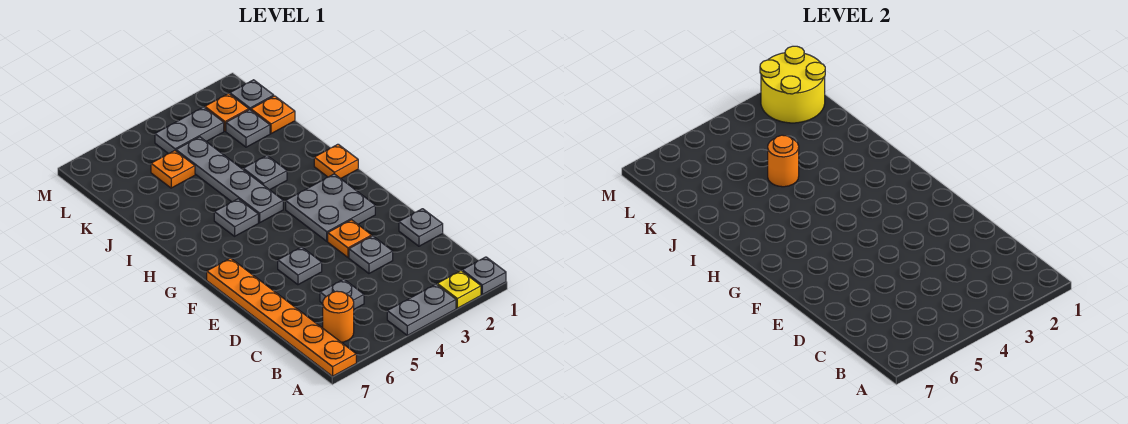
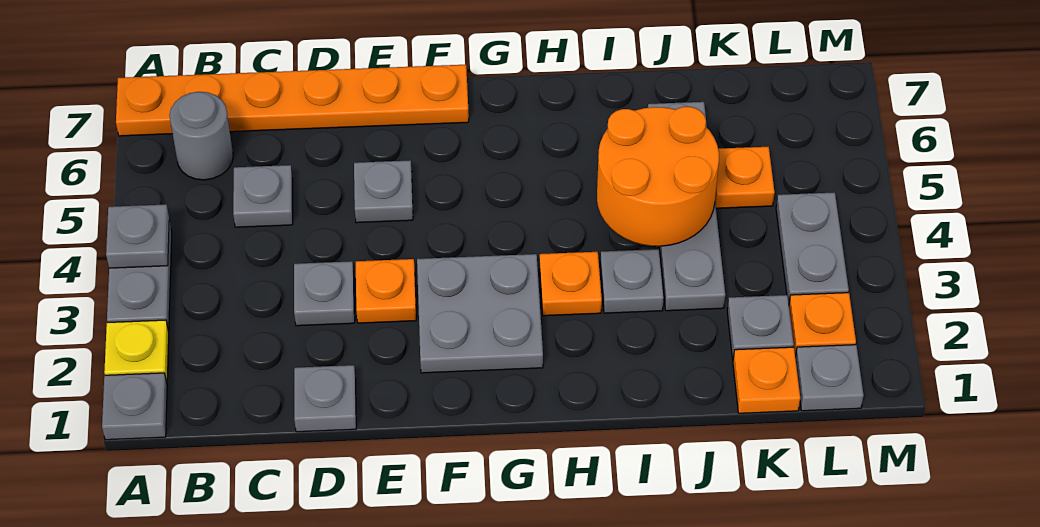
orange 1x1 round brick [323,291,354,342] -> grey 1x1 round brick [169,92,233,180]
orange 1x1 plate [314,144,358,179] -> orange 1x1 plate moved to [540,252,602,316]
grey 1x4 plate [176,137,283,223] -> grey 1x4 plate turned to [648,102,725,311]
grey 1x1 plate [214,199,258,236] -> grey 1x1 plate moved to [106,204,169,268]
orange 1x1 round brick [768,135,799,187] -> orange 2x2 round brick [597,107,719,246]
yellow 2x2 round brick [760,46,825,123] -> none

